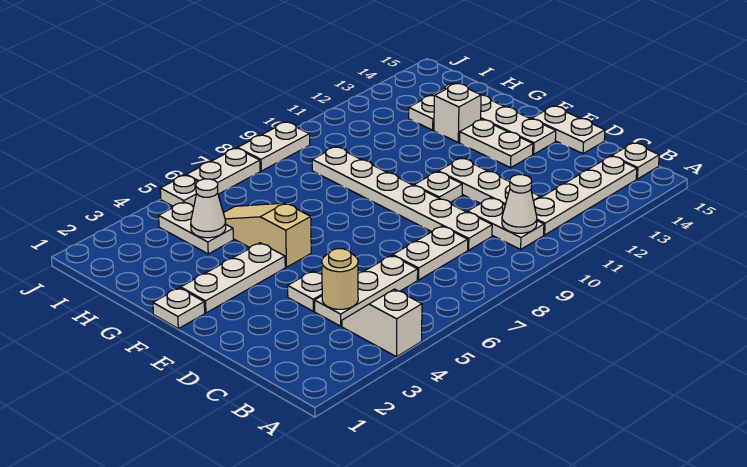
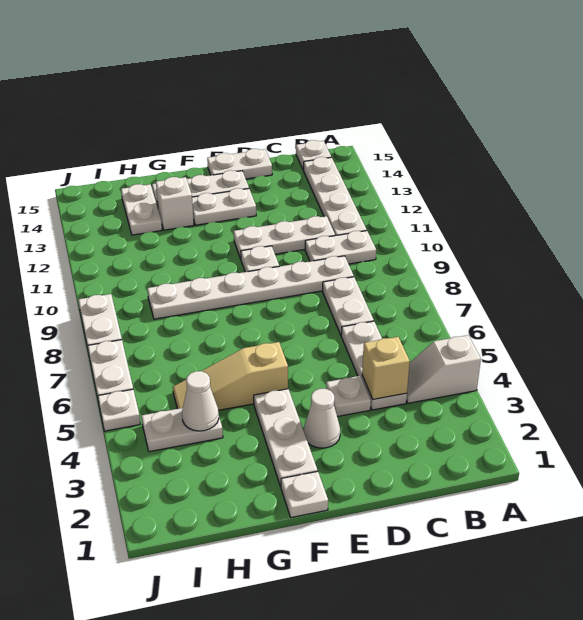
white 1x1 cone [502,175,537,233] -> white 1x1 cone moved to [304,389,340,448]
tan 1x1 round brick [322,249,358,309] -> tan 1x1 brick [362,337,410,399]

